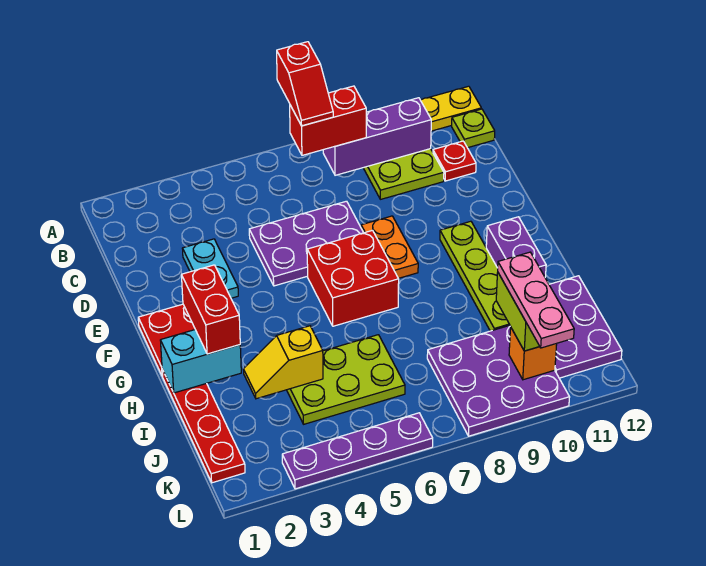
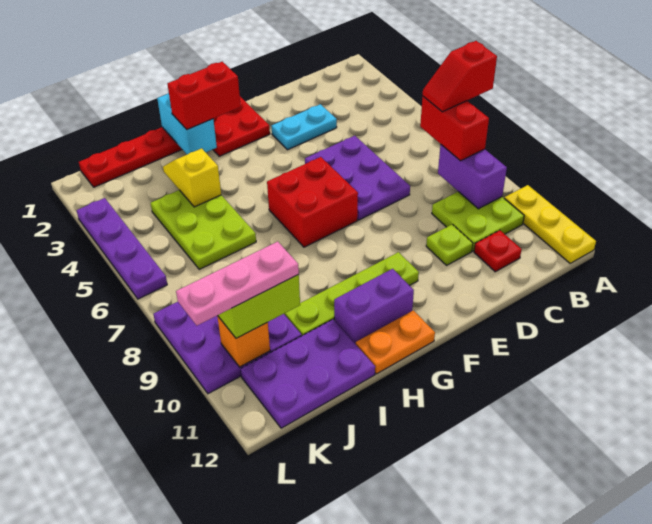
purple 1x3 brick [323,98,431,175] -> purple 1x2 brick [438,145,507,209]
lime 1x1 plate [452,109,495,148] -> lime 1x1 plate moved to [426,224,473,265]
orange 1x2 plate [361,216,418,278] -> orange 1x2 plate moved to [356,310,435,374]

